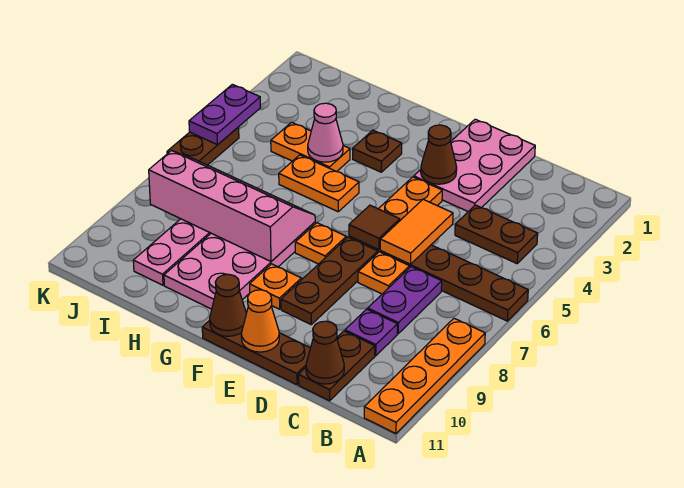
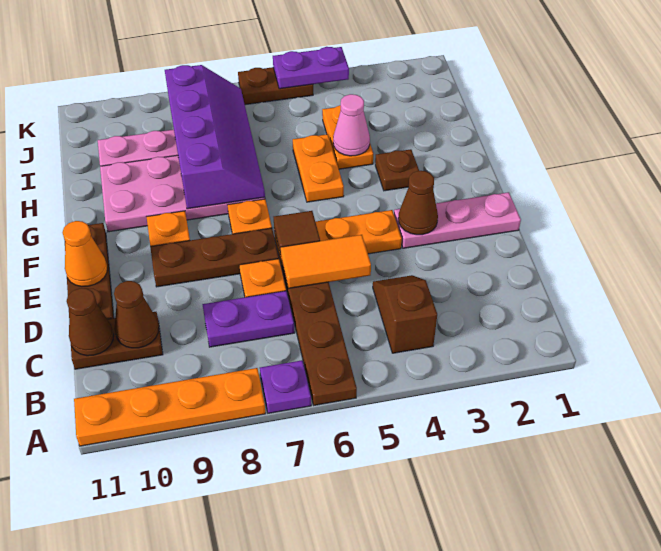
brown 1x2 plate [455,205,538,264] -> brown 1x2 slope [373,275,437,353]
purple 1x1 plate [345,309,397,356] -> purple 1x1 plate moved to [260,360,311,413]
pink 2x3 plate [414,119,535,212] -> pink 1x3 plate [394,192,521,248]
brown 1x1 cone [210,274,246,336] -> brown 1x1 cone moved to [114,281,159,348]
pink 2x4 slope [149,151,315,261] -> purple 2x4 slope [165,65,265,209]

